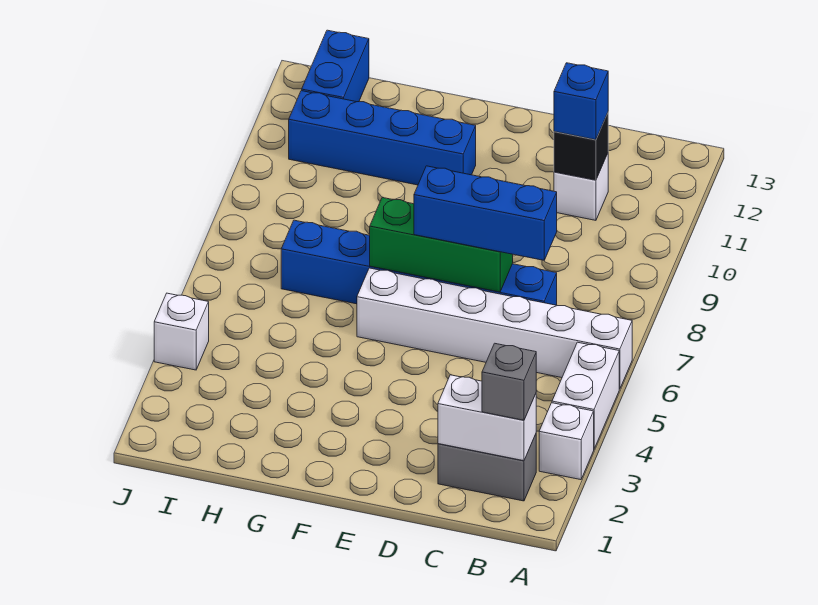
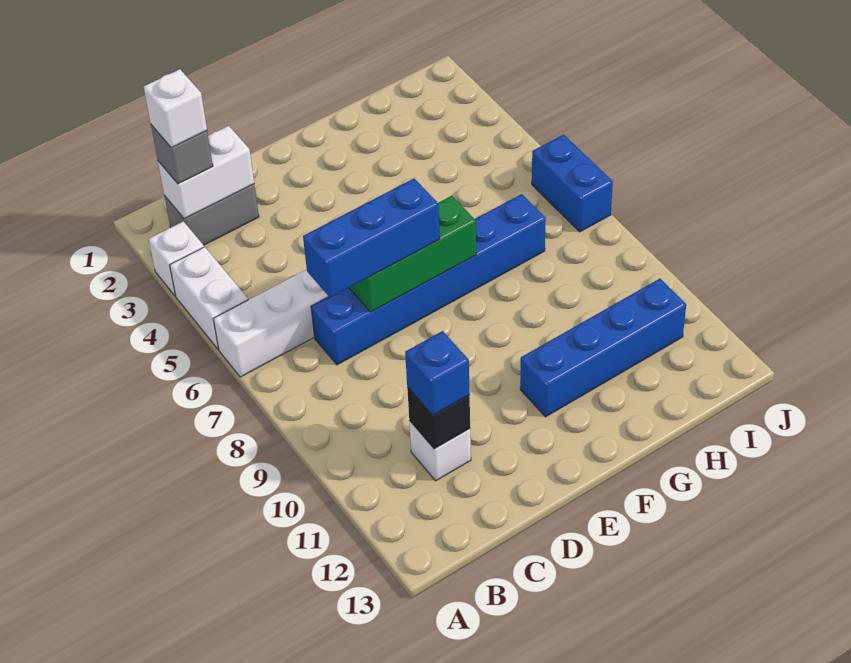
blue 1x2 brick [302,30,369,102] -> blue 1x2 brick moved to [532,135,613,232]
white 1x1 brick [154,293,209,370] -> white 1x1 brick moved to [144,69,207,148]

